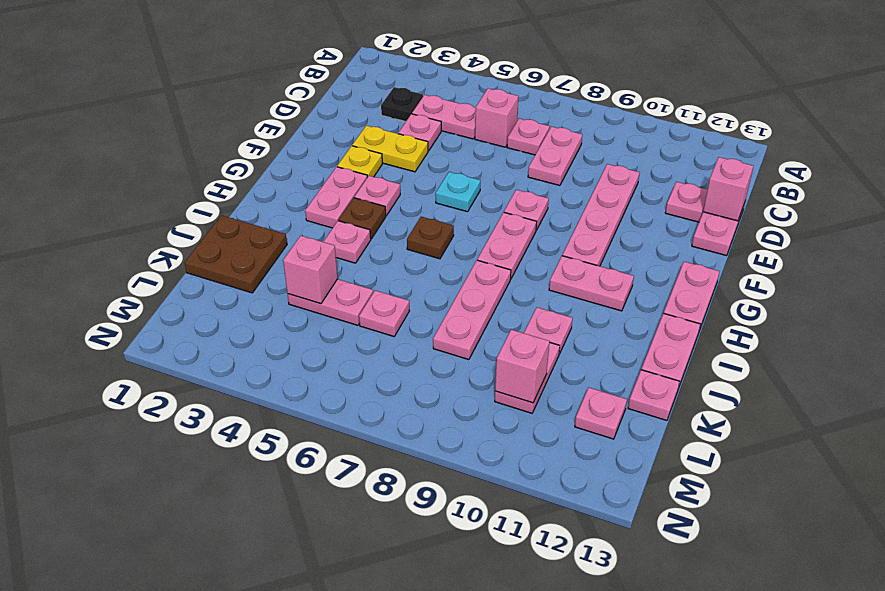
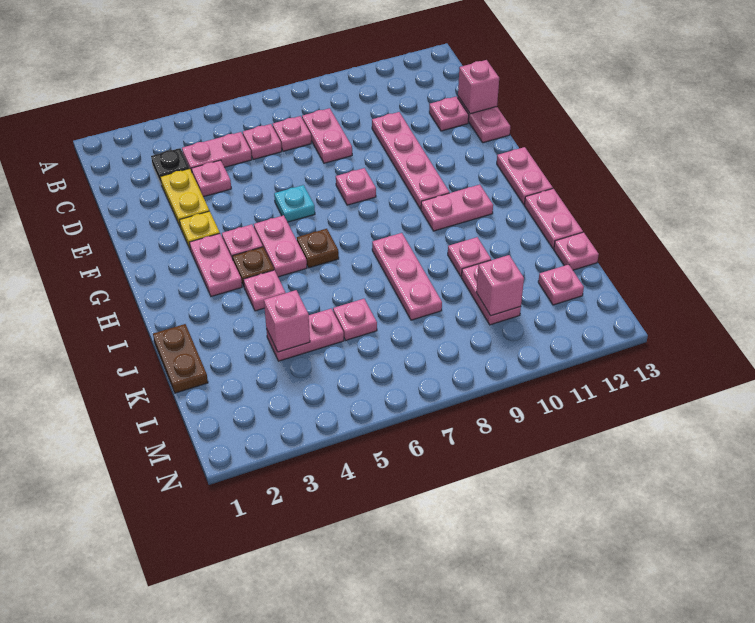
pink 1x1 brick [475,88,518,147] -> pink 1x1 plate [243,124,282,160]
yellow 1x2 plate [352,126,428,172] -> yellow 1x2 plate turned to [160,169,209,226]
pink 1x2 plate [477,212,537,278] -> pink 1x2 plate moved to [254,215,307,277]
brown 2x2 plate [184,215,287,293] -> brown 1x2 plate [153,324,208,393]

